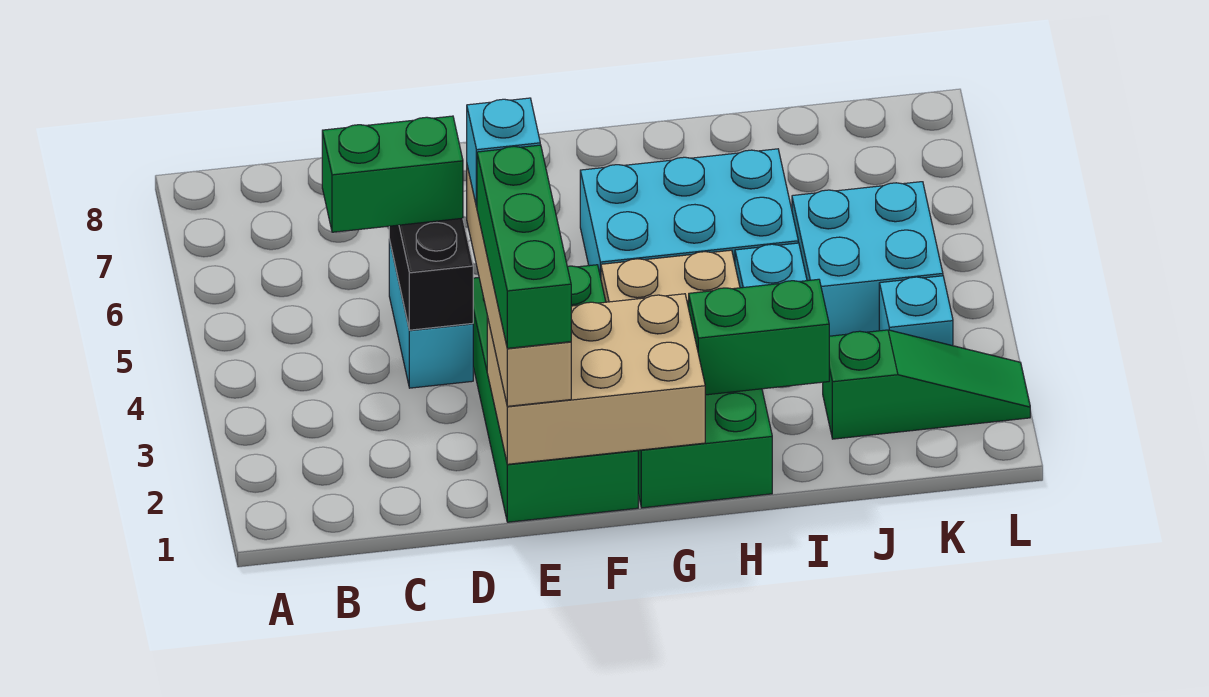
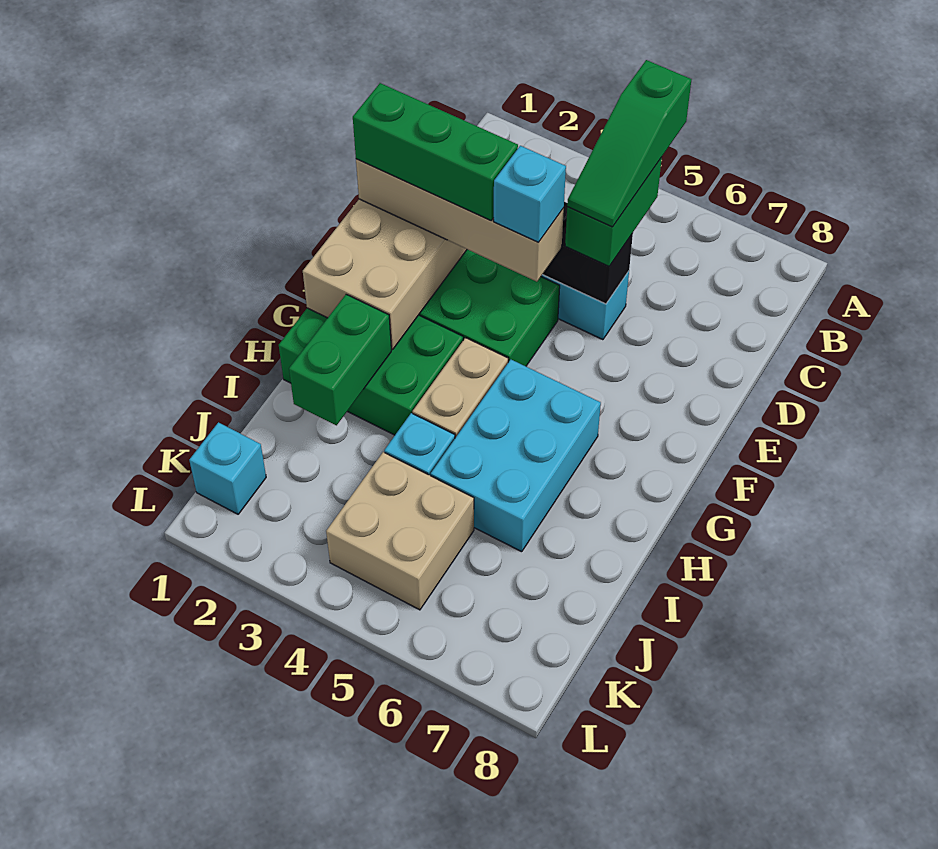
green 1x3 slope [823,330,1030,439] -> green 1x3 slope moved to [567,60,691,227]
cyan 2x2 brick [792,182,943,336] -> tan 2x2 brick [326,452,474,610]
cyan 1x1 brick [879,276,953,346] -> cyan 1x1 brick moved to [189,422,266,514]

